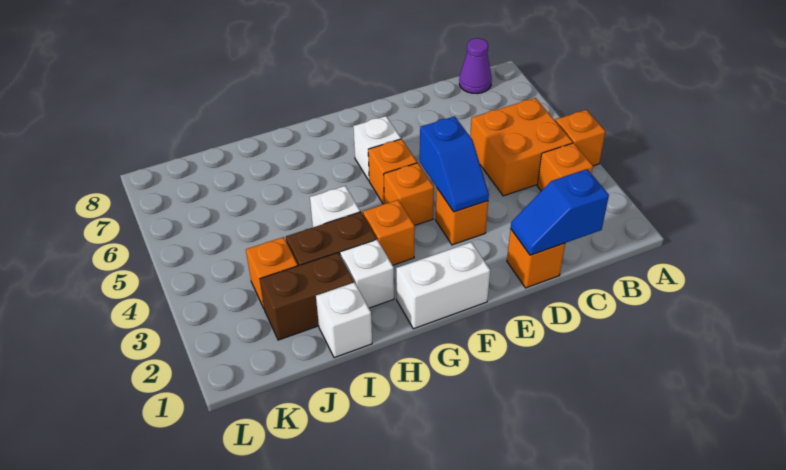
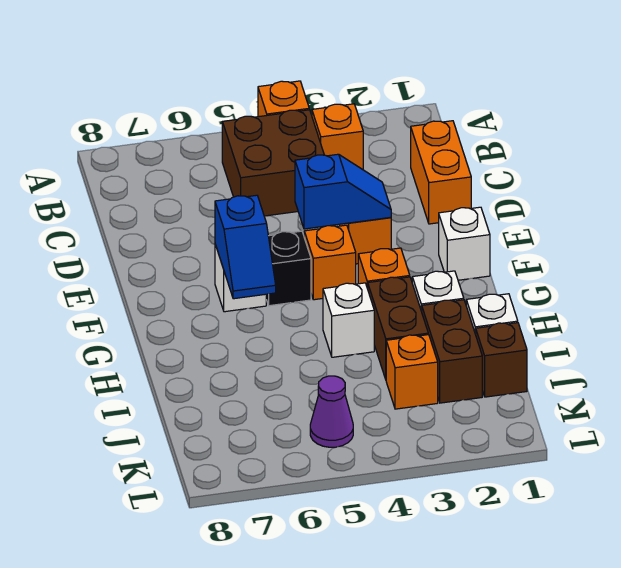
orange 2x2 brick [470,98,573,196] -> brown 2x2 brick [222,110,324,216]
purple 1x1 cone [459,38,492,94] -> purple 1x1 cone moved to [310,376,353,447]
blue 1x2 slope [511,169,609,255] -> blue 1x2 slope moved to [215,195,276,299]
orange 1x1 brick [507,229,565,288] -> orange 1x2 brick [411,121,471,224]
white 1x2 brick [396,242,490,329] -> white 1x1 brick [439,207,490,280]
orange 1x1 brick [368,139,417,204] -> black 1x1 brick [266,231,311,306]
none -> brown 1x1 brick [476,323,527,397]

